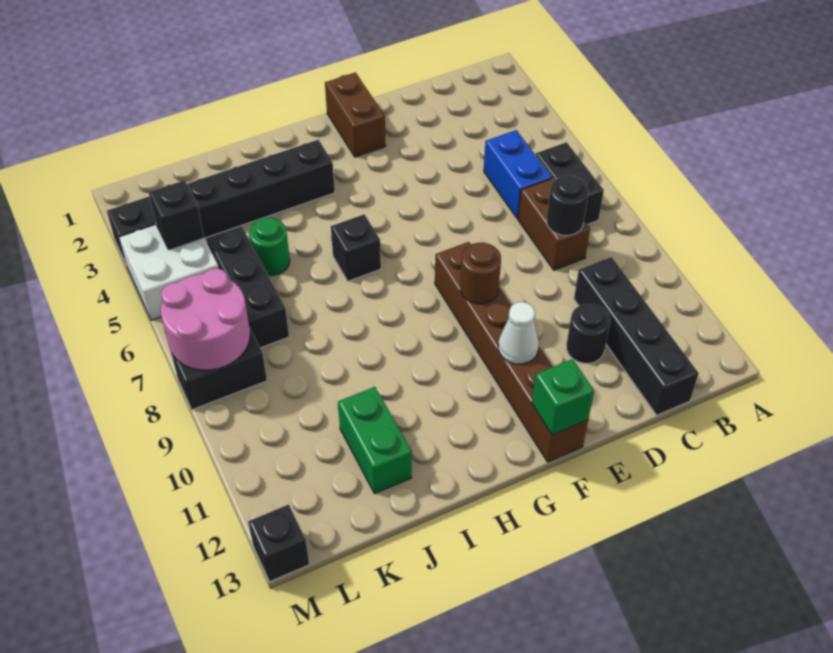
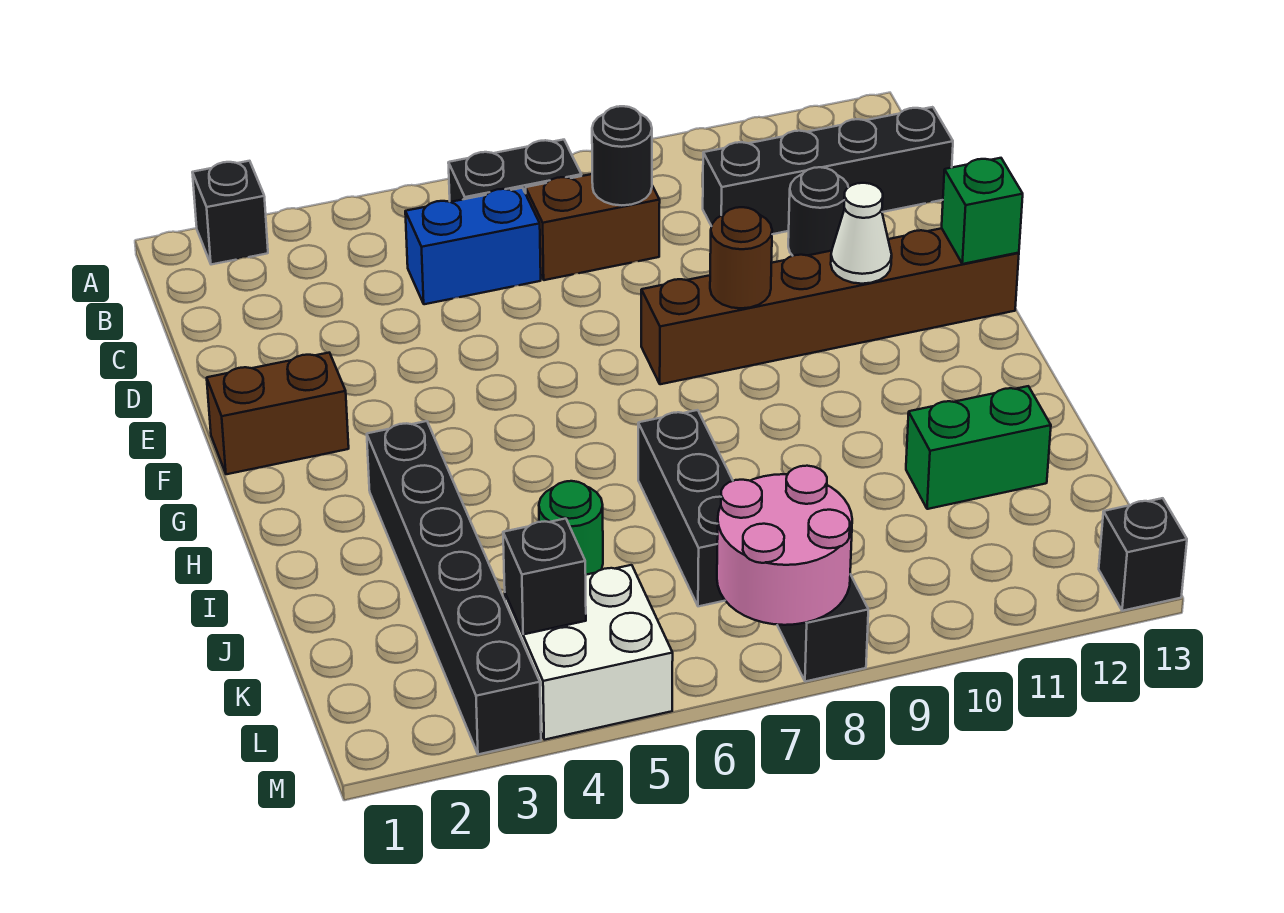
black 1x1 brick [331,214,381,281] -> black 1x1 brick moved to [192,161,268,265]
black 1x3 brick [207,226,289,348] -> black 1x3 brick turned to [638,410,733,606]

